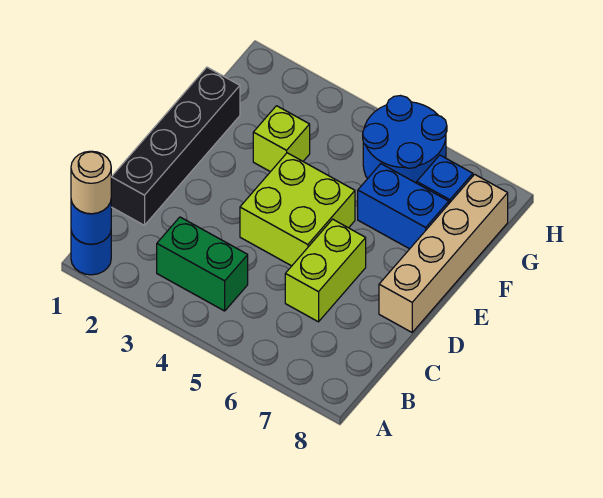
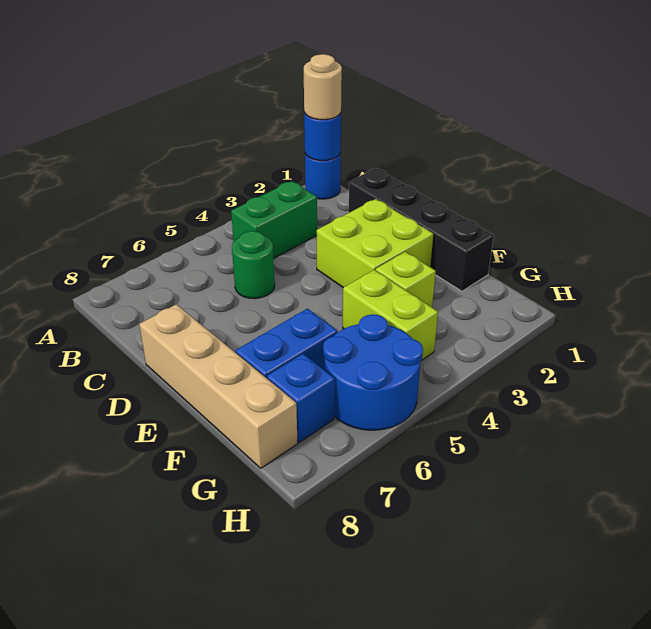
none -> green 1x1 round brick [232,231,275,299]
lime 1x2 brick [285,219,366,322] -> lime 1x2 brick moved to [343,270,438,361]
lime 2x2 brick [240,153,355,266] -> lime 2x2 brick moved to [317,199,433,287]

